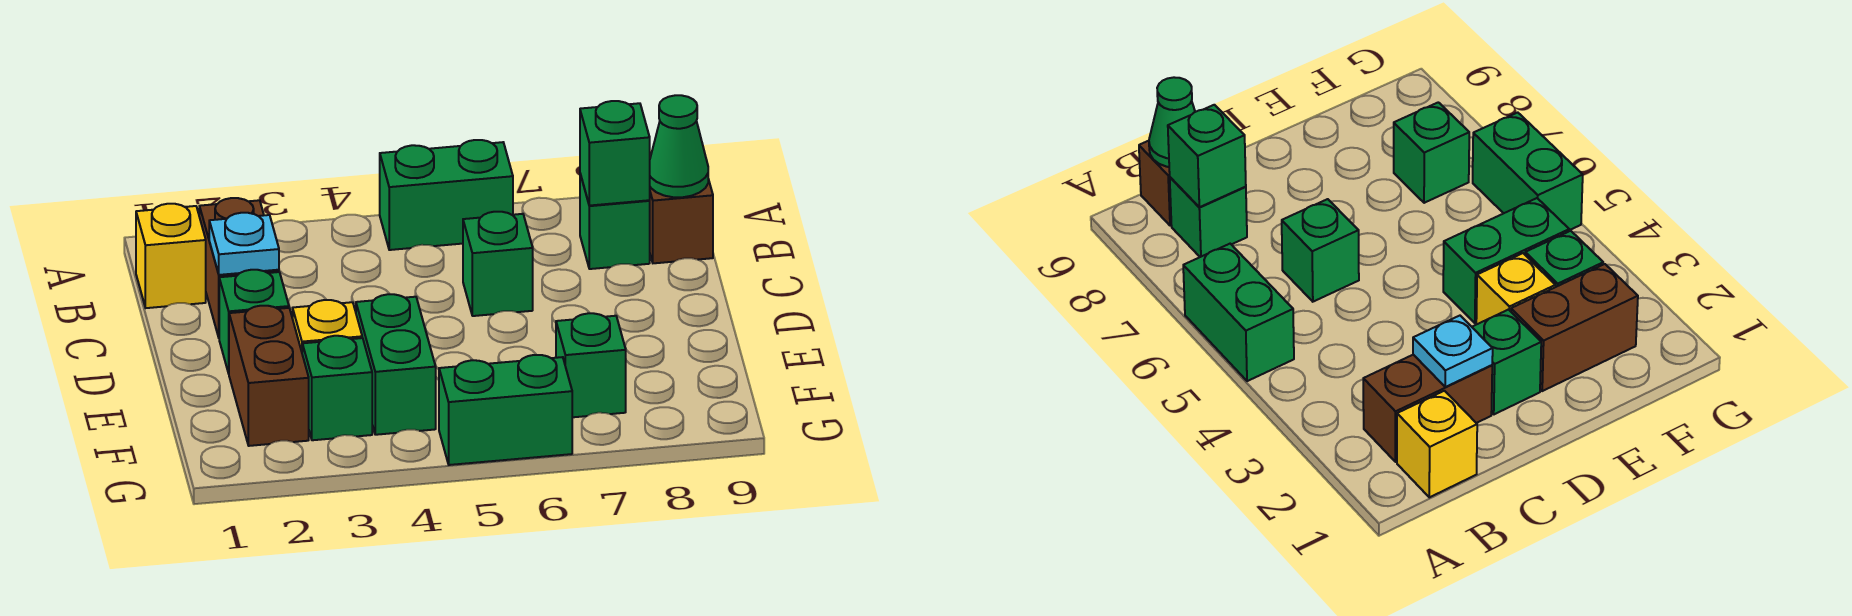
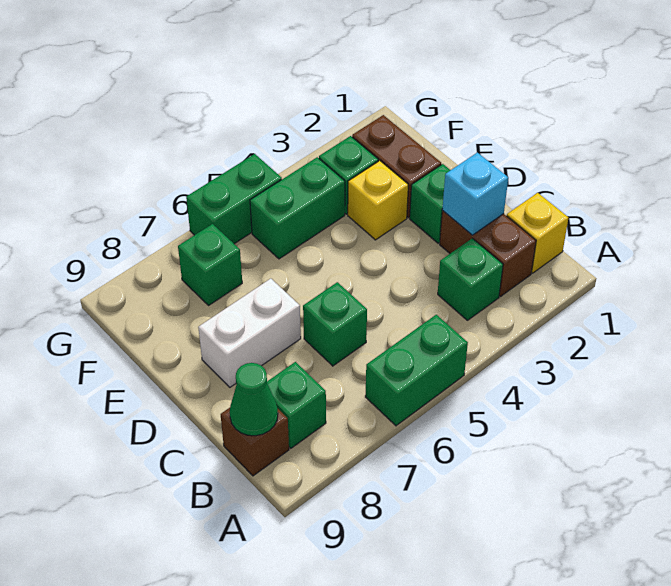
green 1x1 brick [580,101,650,206] -> green 1x1 brick moved to [438,238,503,320]
cyan 1x1 plate [209,213,279,275] -> cyan 1x1 brick [442,153,508,235]
none -> white 1x2 brick [198,279,301,387]
green 1x2 brick [356,294,436,435] -> green 1x2 brick turned to [250,157,345,259]

